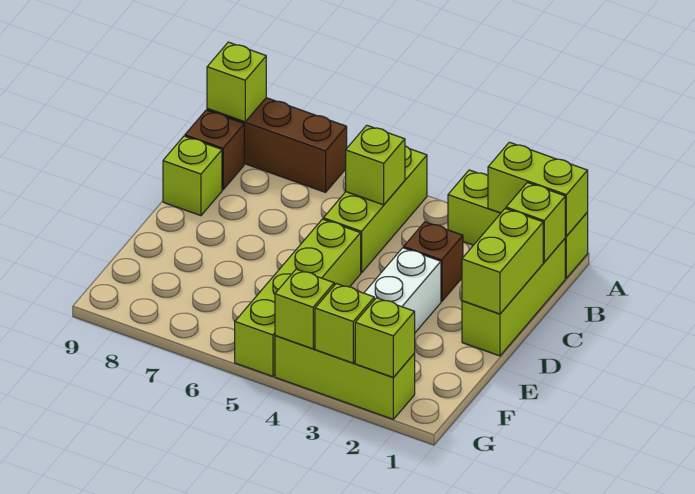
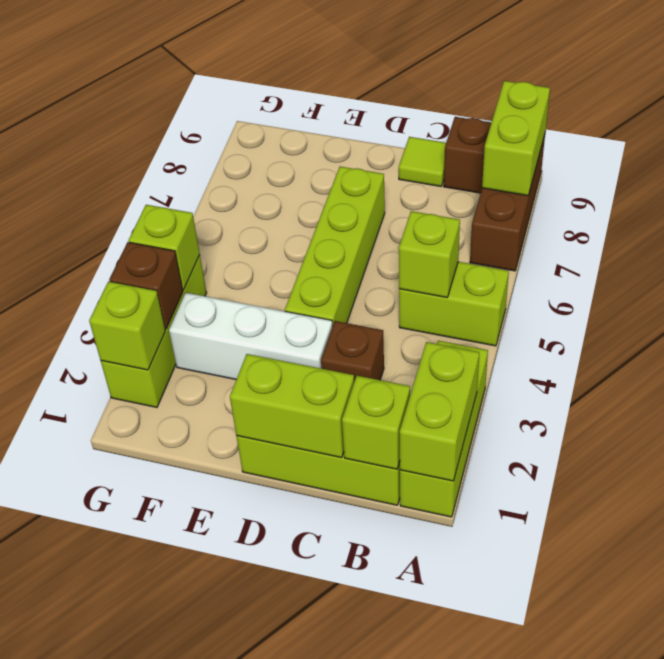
lime 1x3 brick [323,146,427,273] -> lime 1x2 brick [399,262,509,346]
lime 1x1 brick [207,42,266,122] -> lime 1x2 brick [482,81,550,196]
lime 1x1 brick [163,136,222,216] -> lime 1x1 tile [399,137,446,186]
lime 1x4 brick [235,219,361,376] -> lime 1x4 brick turned to [285,167,385,326]
lime 1x1 brick [315,283,374,363] -> brown 1x1 brick [109,242,183,329]

